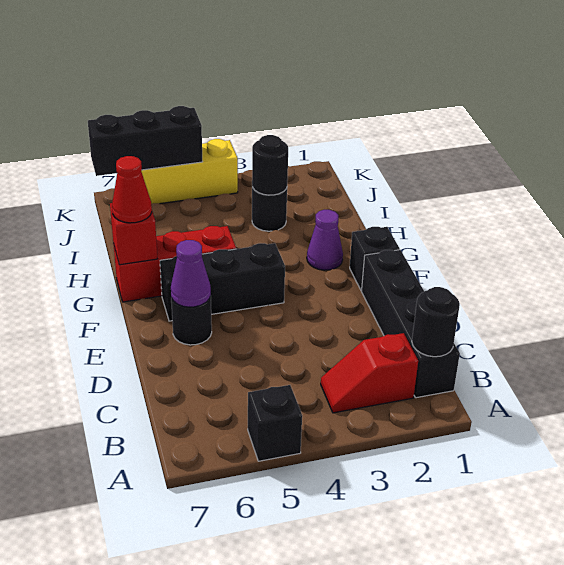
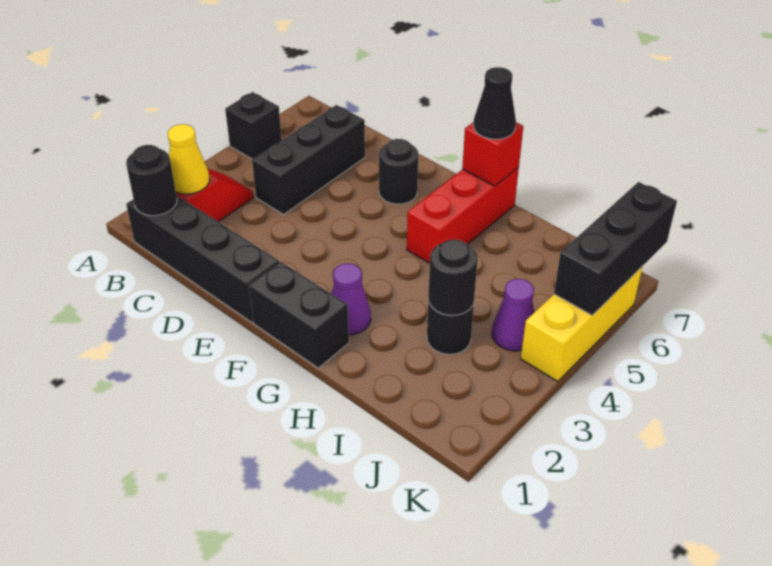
none -> yellow 1x1 cone [168,124,209,194]
purple 1x1 cone [171,240,211,307] -> purple 1x1 cone moved to [492,279,534,351]
black 1x1 brick [350,227,400,290] -> black 1x2 brick [249,262,349,368]
black 1x3 brick [160,243,285,321] -> black 1x3 brick moved to [252,105,365,214]
red 1x1 cone [112,156,152,223] -> black 1x1 cone [473,67,516,139]

